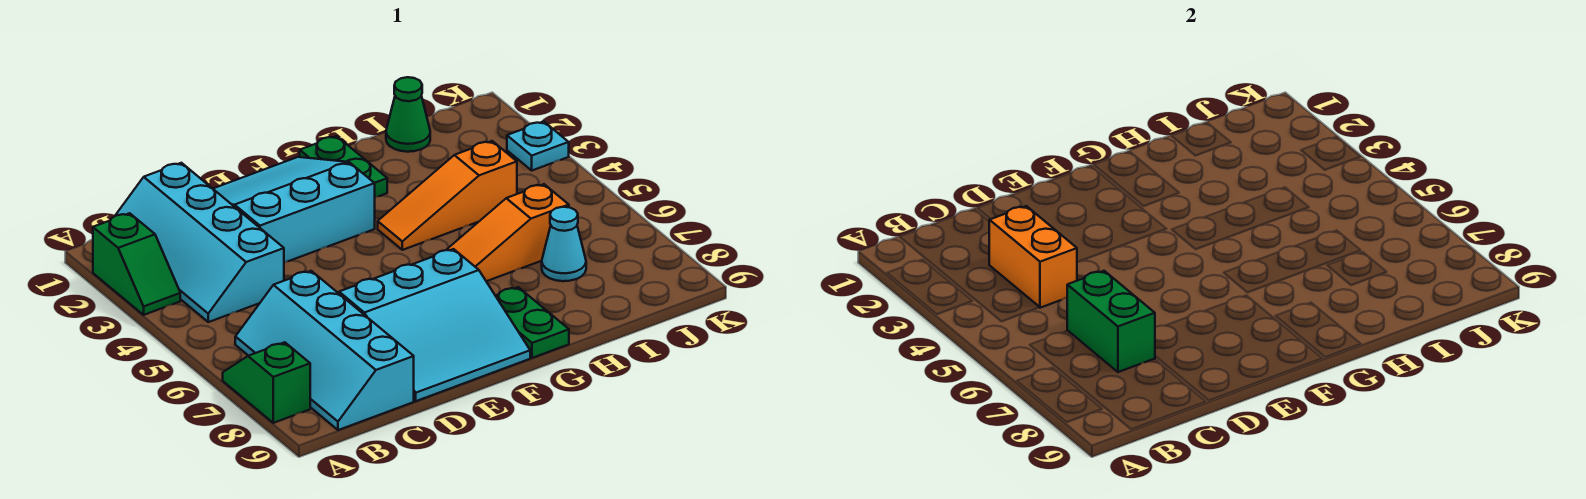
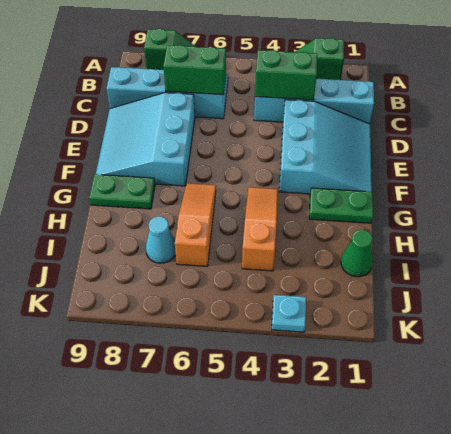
orange 1x2 brick [989,206,1077,308] -> green 1x2 brick [255,50,317,100]

